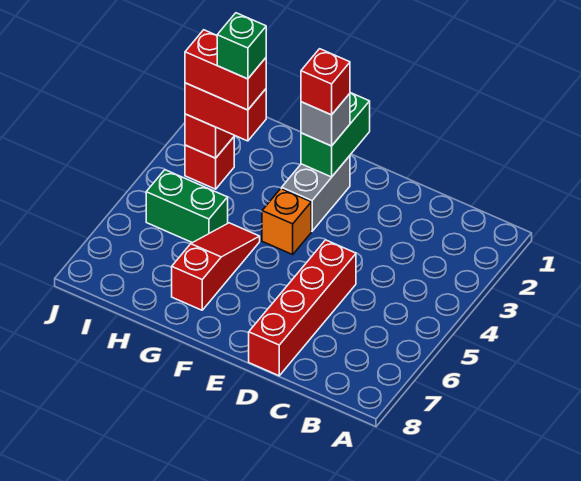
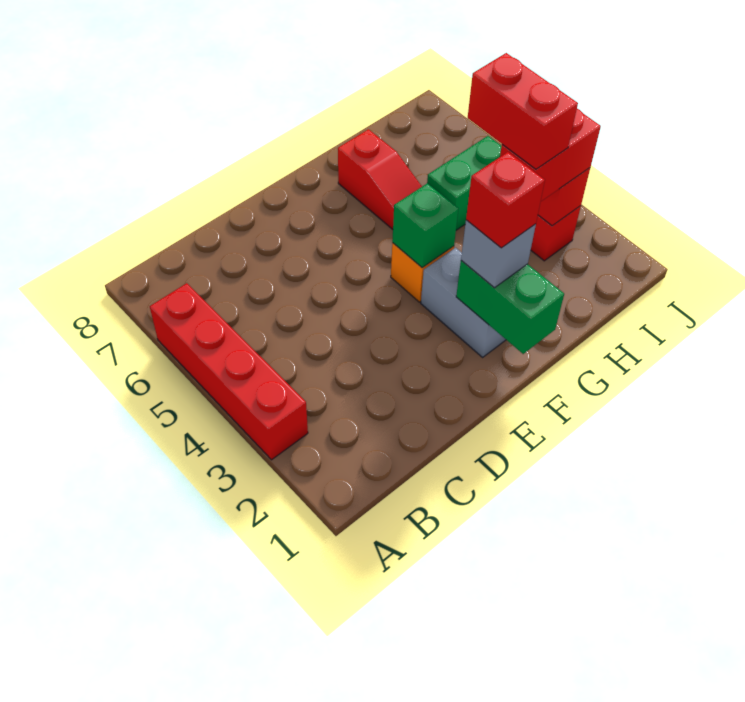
red 1x4 brick [249,240,356,376] -> red 1x4 brick moved to [150,283,308,460]
red 1x2 brick [185,30,266,110] -> red 1x2 brick turned to [468,53,578,169]
green 1x1 brick [217,13,266,79] -> green 1x1 brick moved to [392,183,458,268]

